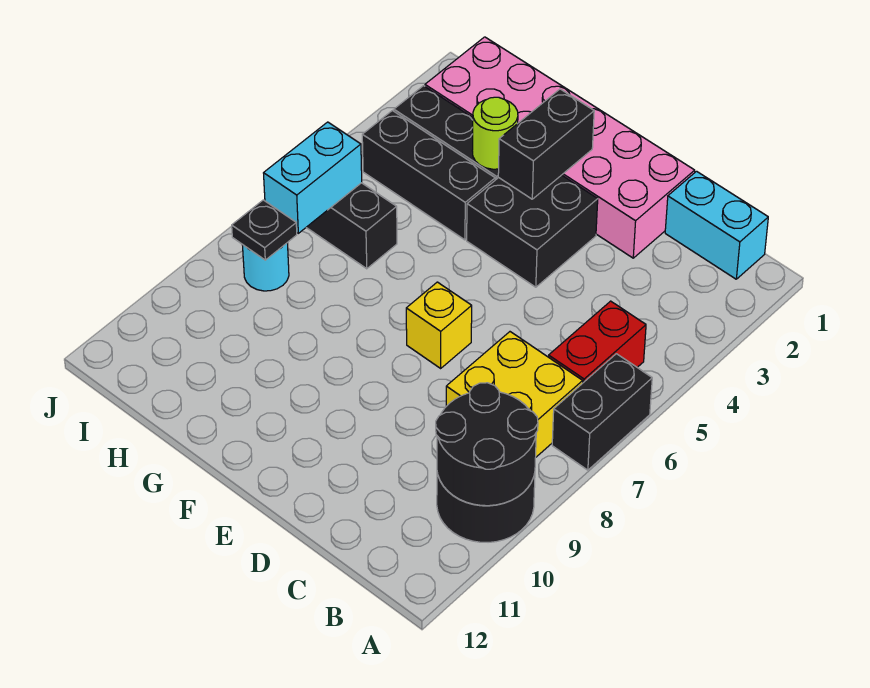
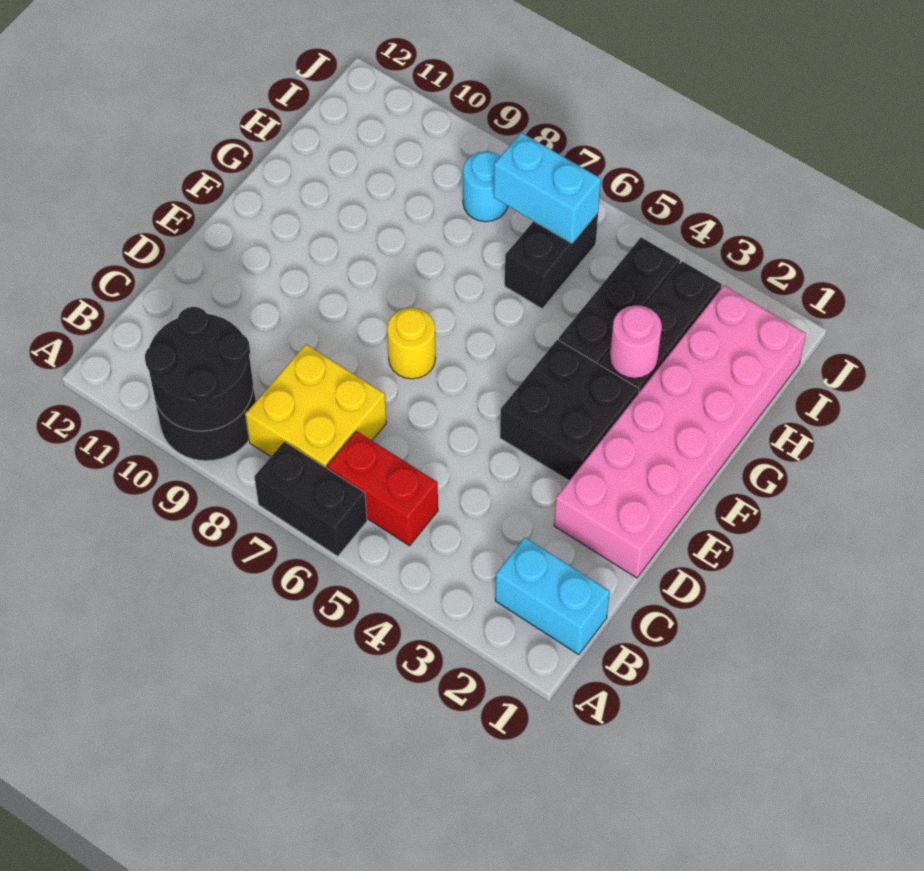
cyan 1x2 brick [665,171,768,279] -> cyan 1x2 brick turned to [495,538,610,655]
yellow 1x1 brick [406,282,472,368] -> yellow 1x1 round brick [387,308,436,379]
black 1x2 brick [498,89,594,199] -> none
lime 1x1 round brick [472,97,518,169] -> pink 1x1 round brick [610,305,662,378]
black 1x1 plate [232,200,297,260] -> none

